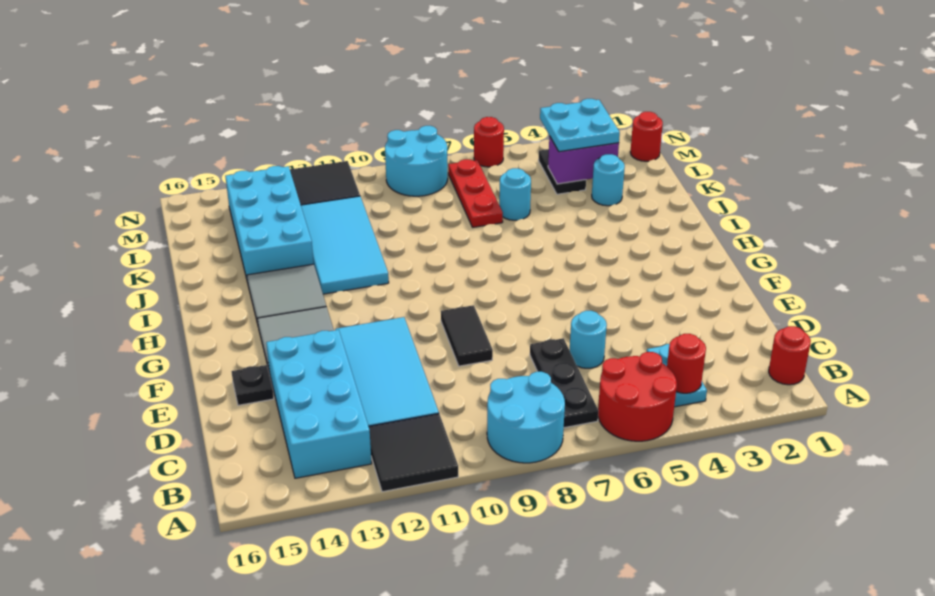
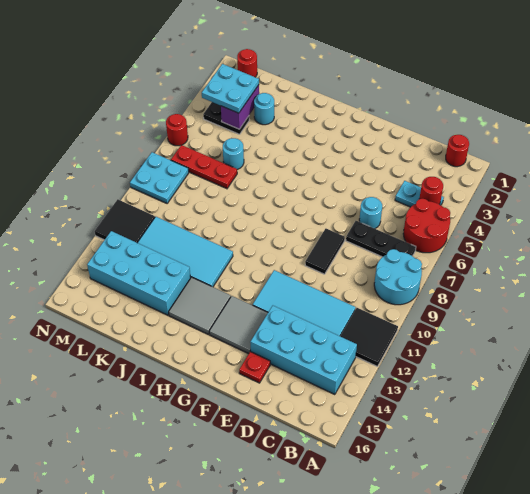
black 1x2 tile [441,305,493,366] -> black 1x2 tile turned to [305,229,345,274]
black 1x1 plate [231,365,274,405] -> red 1x1 plate [239,352,270,383]
cyan 2x2 round brick [385,126,448,196] -> cyan 2x2 plate [130,152,189,203]

